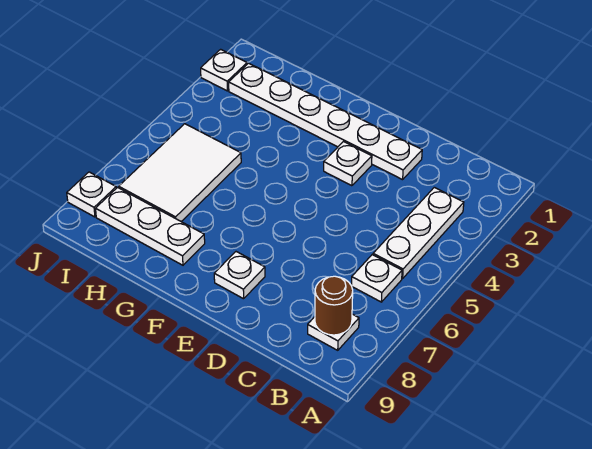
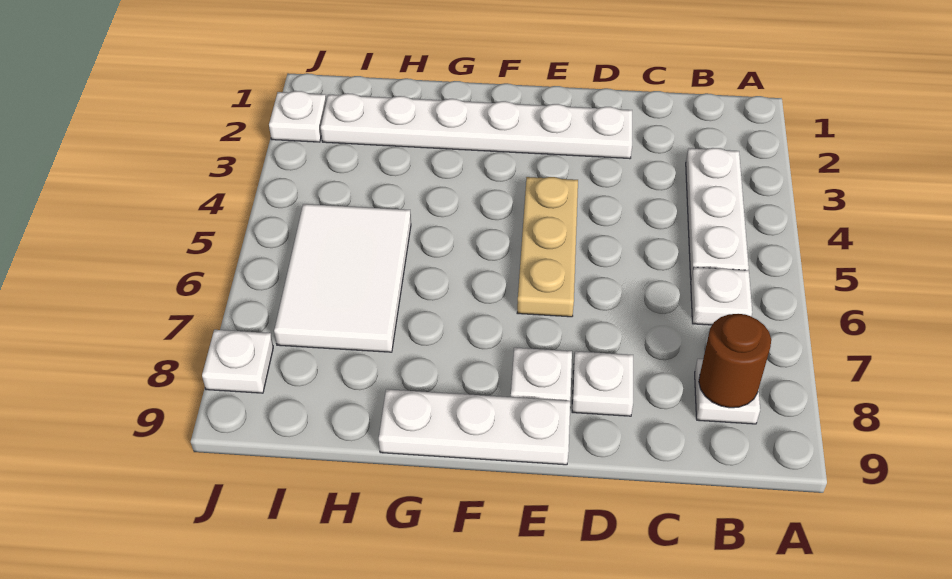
white 1x1 plate [324,142,372,186] -> white 1x1 plate moved to [572,351,633,416]
none -> tan 1x3 plate [517,177,578,317]
white 1x3 plate [96,187,205,265] -> white 1x3 plate moved to [379,389,570,465]

